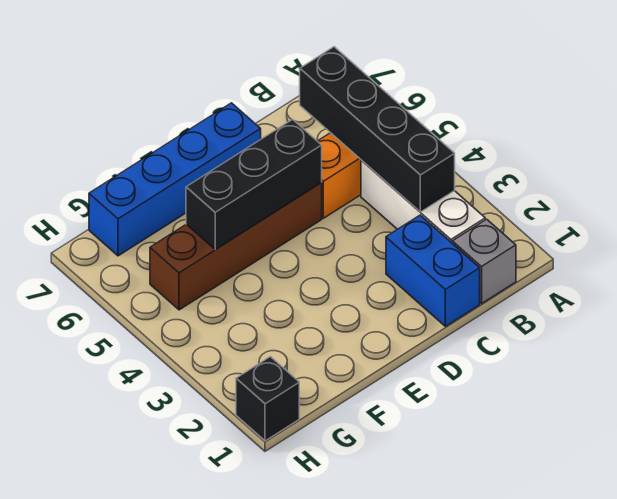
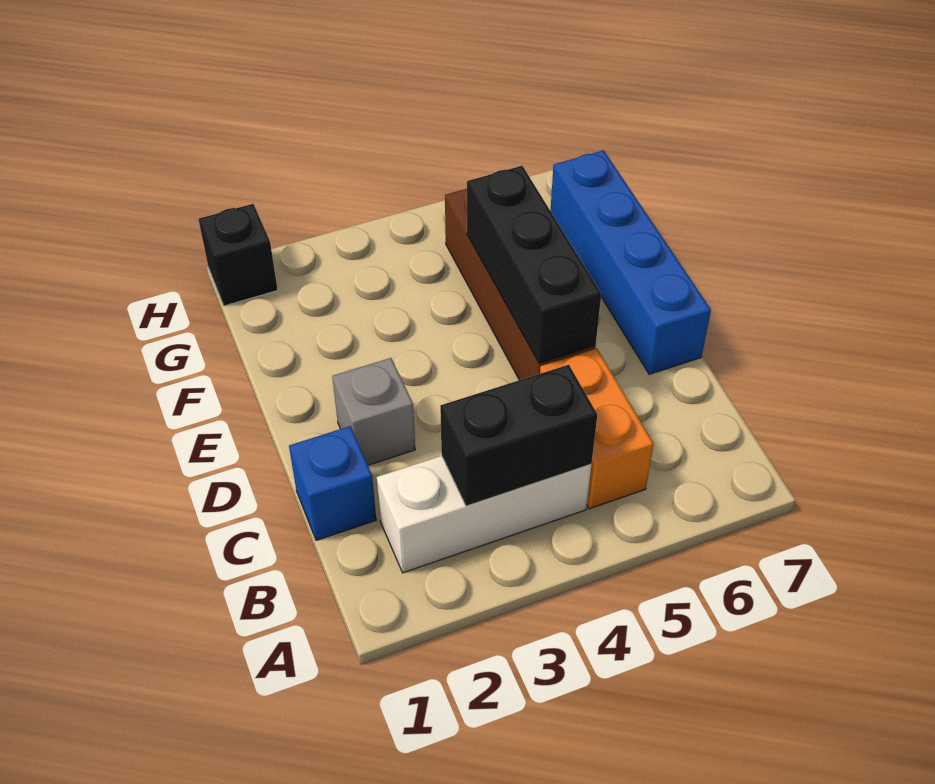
grey 1x1 brick [452,219,516,304] -> grey 1x1 brick moved to [332,358,415,465]
black 1x4 brick [300,47,455,212] -> black 1x2 brick [440,365,597,506]
blue 1x2 brick [386,215,480,326] -> blue 1x1 brick [289,426,376,540]

